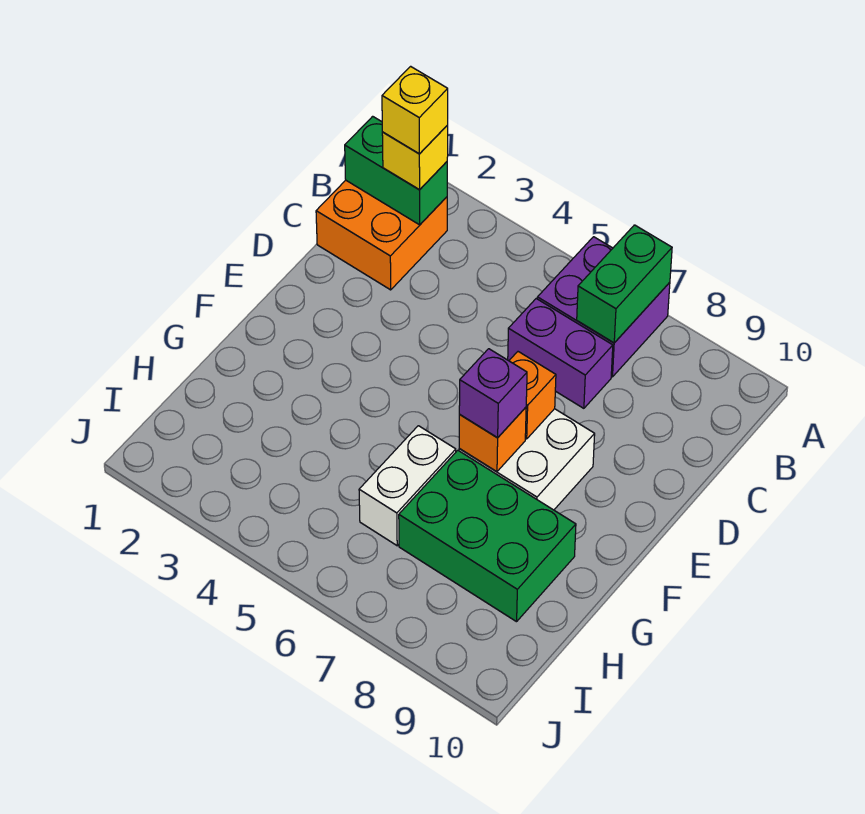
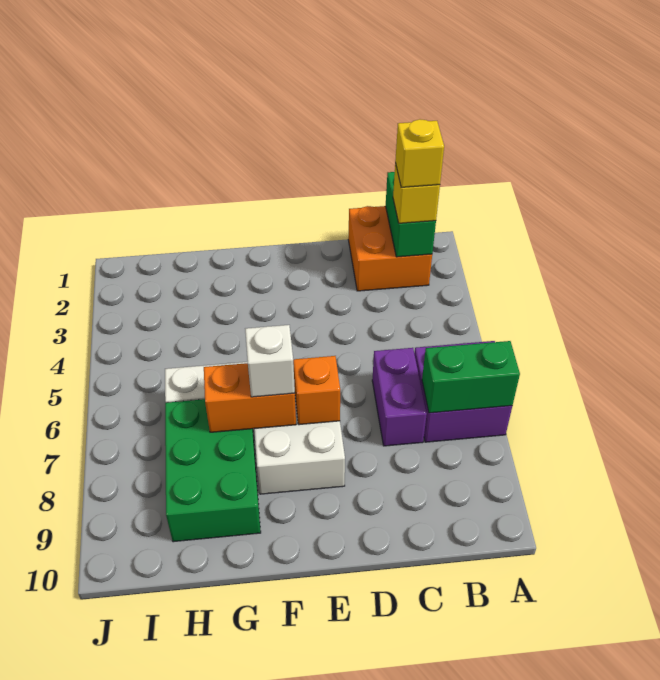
orange 1x1 brick [459,407,526,472] -> orange 1x2 brick [204,363,296,432]
purple 1x1 brick [459,349,527,438] -> white 1x1 brick [245,325,295,397]

